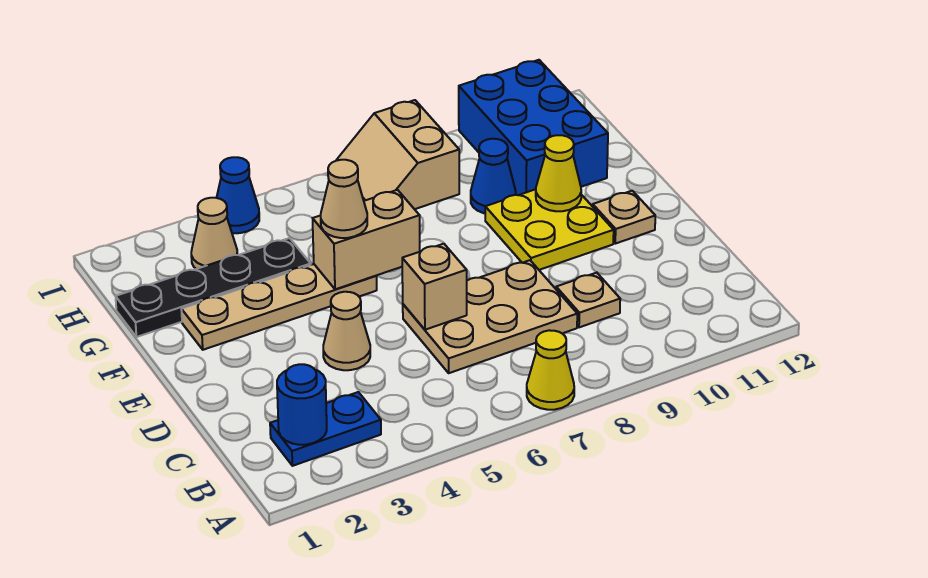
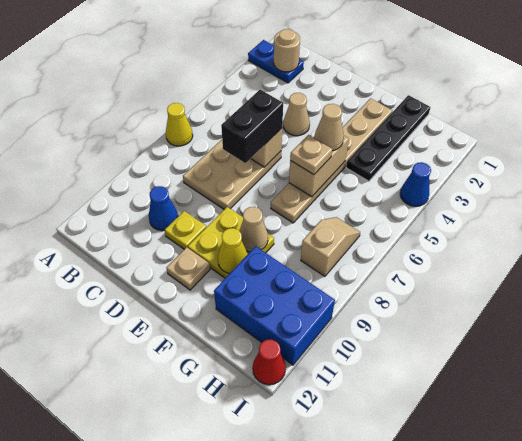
blue 1x2 plate [270,392,381,466] -> blue 1x2 plate turned to [248,40,304,83]
blue 1x1 round brick [277,364,327,445] -> tan 1x1 round brick [274,29,300,72]
tan 1x1 plate [556,273,620,327] -> tan 1x1 plate moved to [290,135,332,175]
none -> black 1x2 brick [221,90,283,163]
none -> yellow 1x1 plate [165,211,206,249]
tan 1x4 plate [181,264,377,350] -> tan 1x6 plate [271,98,392,223]
blue 1x1 cone [471,139,516,213] -> blue 1x1 cone moved to [149,186,178,231]
tan 1x1 cone [191,198,237,269] -> tan 1x1 cone moved to [240,207,268,252]
tan 2x2 slope [336,100,459,209] -> tan 1x2 slope [301,217,360,276]
none -> red 1x1 cone [253,339,286,385]

